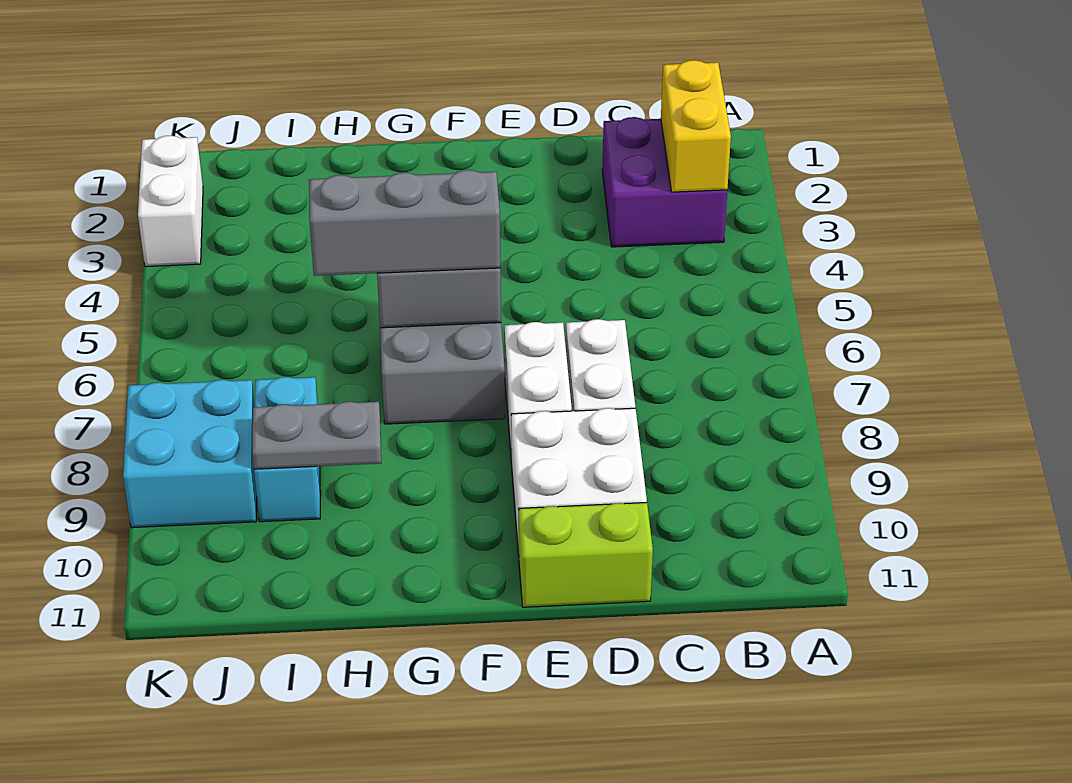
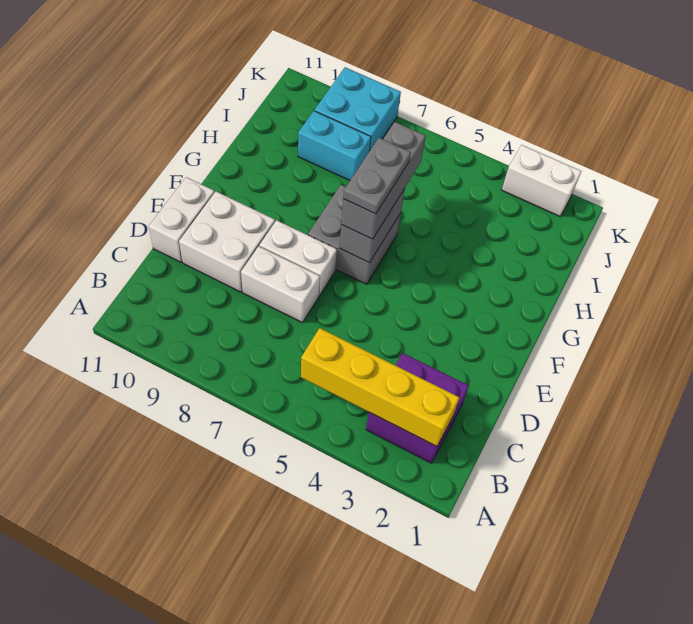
yellow 1x2 brick [661,60,731,192] -> yellow 1x4 brick [301,328,459,446]
lime 1x2 brick [519,503,653,607] -> white 1x2 brick [149,177,215,262]
grey 1x2 plate [252,402,381,469] -> grey 1x2 plate moved to [343,138,411,214]

